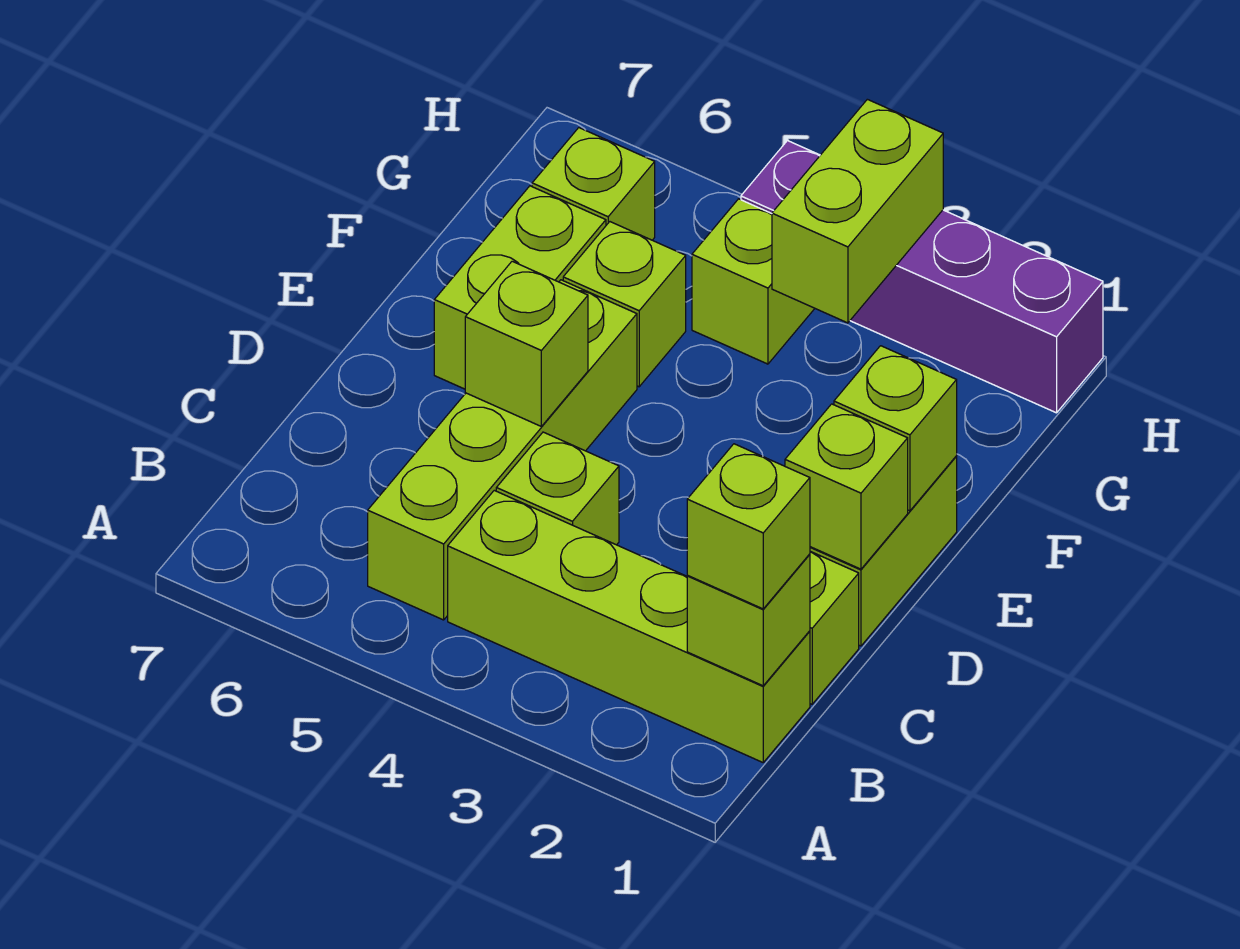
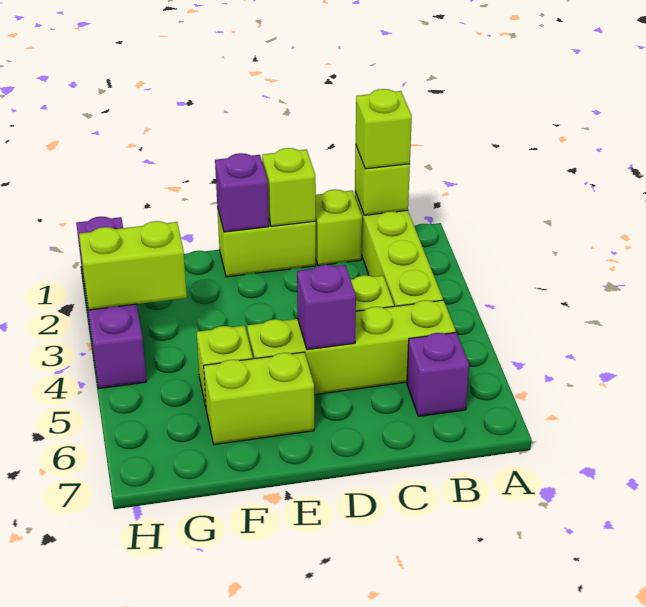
none -> purple 1x1 brick [407,332,469,416]
lime 1x1 brick [465,261,588,426] -> purple 1x1 brick [297,265,356,350]
lime 1x1 brick [834,346,957,511] -> purple 1x1 brick [215,153,269,232]
lime 1x1 brick [692,199,815,364] -> none
lime 1x1 brick [532,128,655,240] -> none

